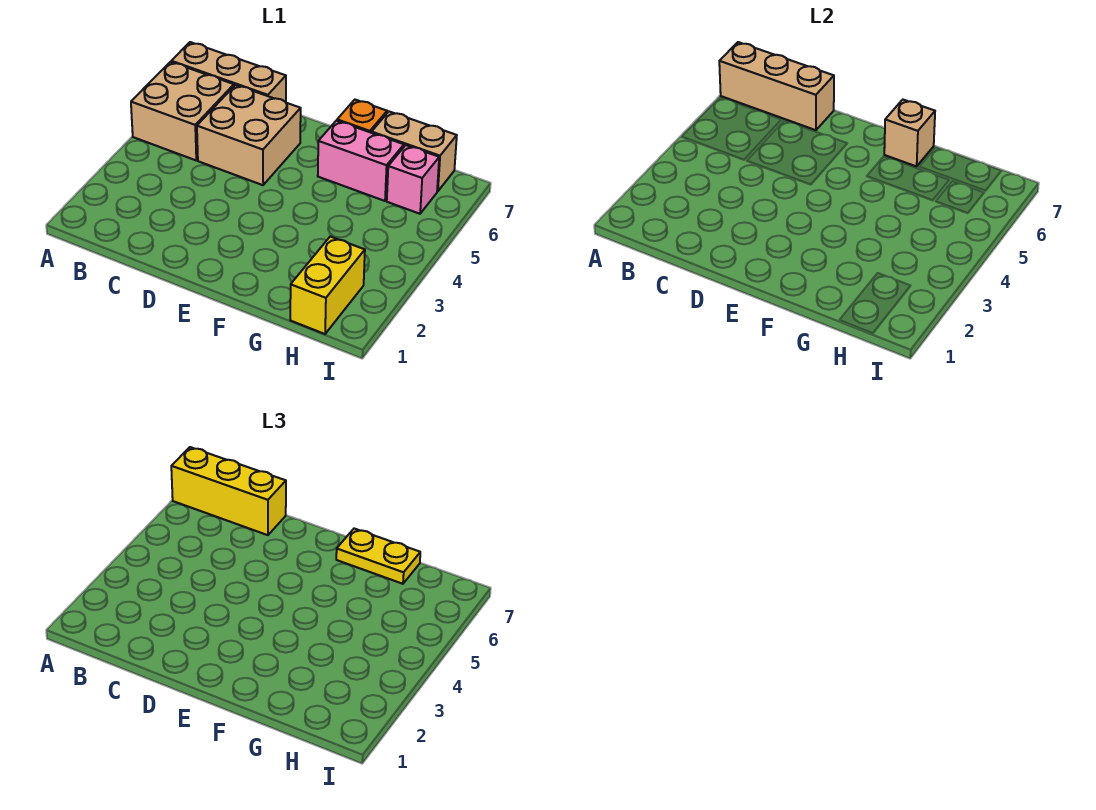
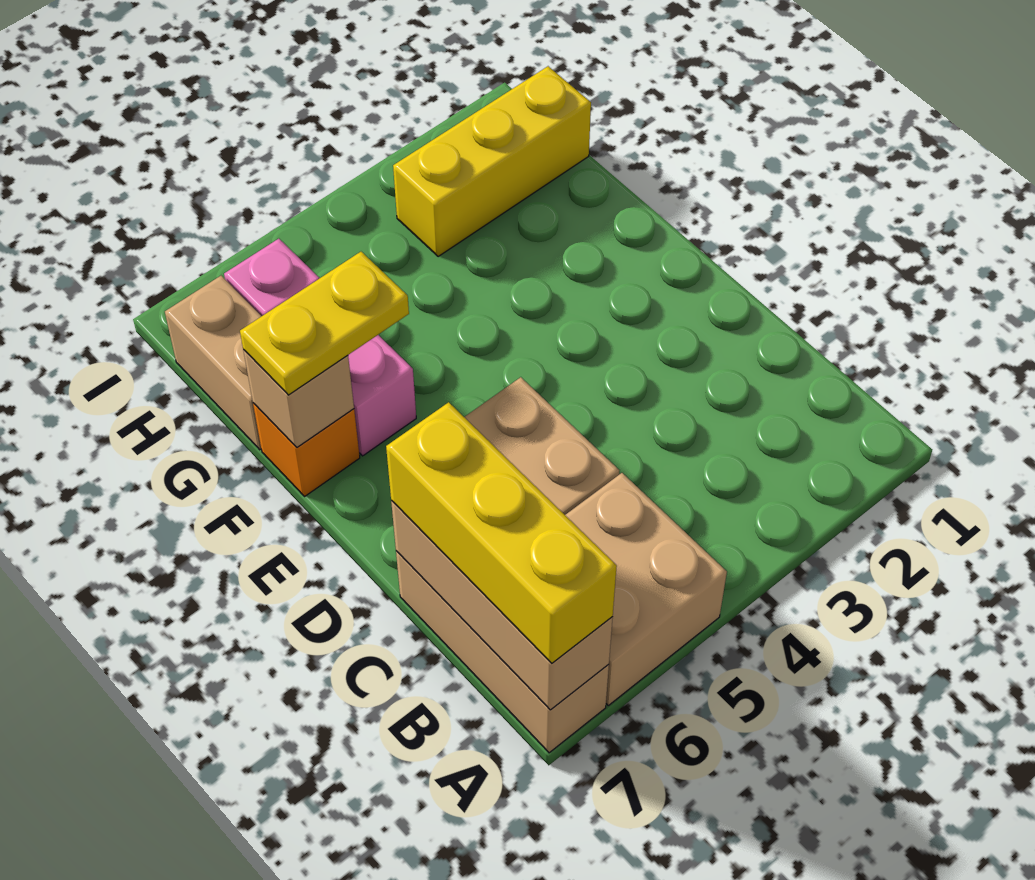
yellow 1x2 plate [336,529,420,584] -> yellow 1x2 plate turned to [240,252,409,395]
yellow 1x2 brick [290,237,365,334] -> yellow 1x3 brick [393,66,591,257]

